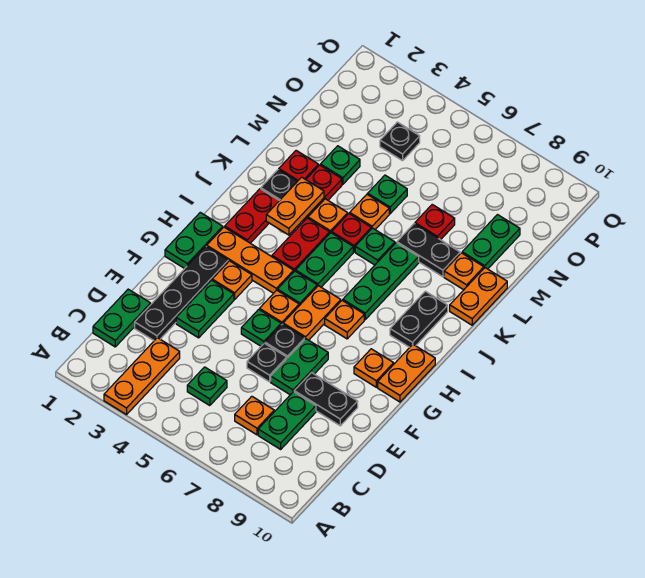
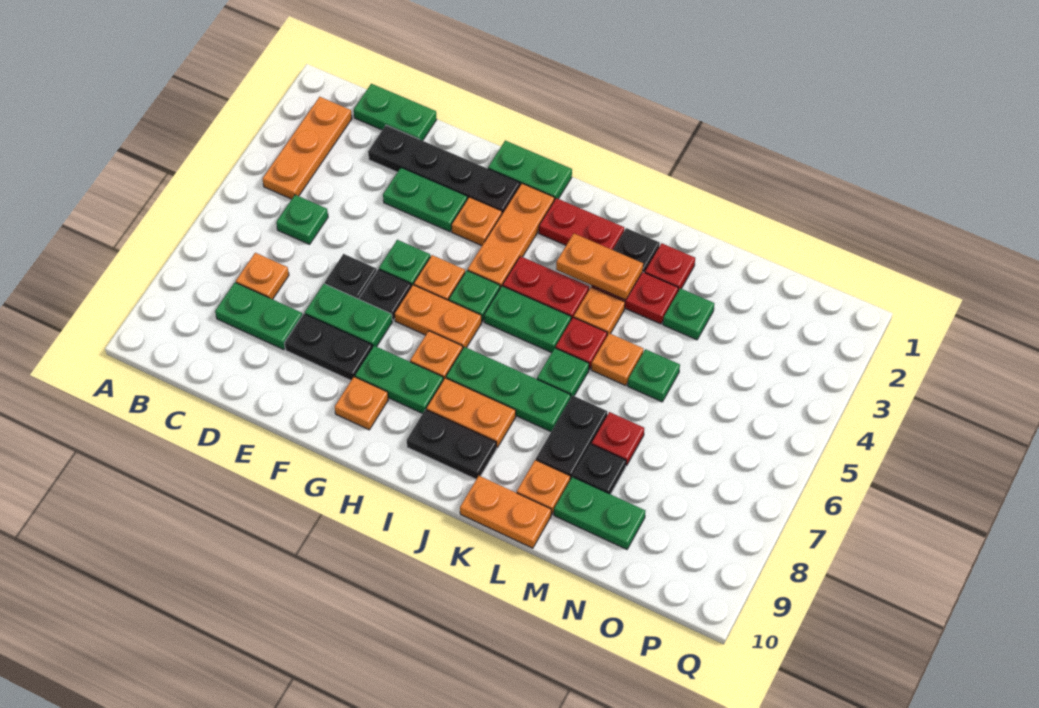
orange 1x3 plate [104,338,180,415] -> orange 1x3 plate turned to [263,97,352,199]
black 1x2 plate [294,373,358,426] -> black 1x2 plate turned to [284,314,372,380]
none -> green 1x2 plate [355,346,443,414]
orange 1x2 plate [378,344,435,402] -> orange 1x2 plate moved to [426,378,516,448]
black 1x1 plate [380,122,420,161] -> black 1x1 plate moved to [573,444,626,494]

